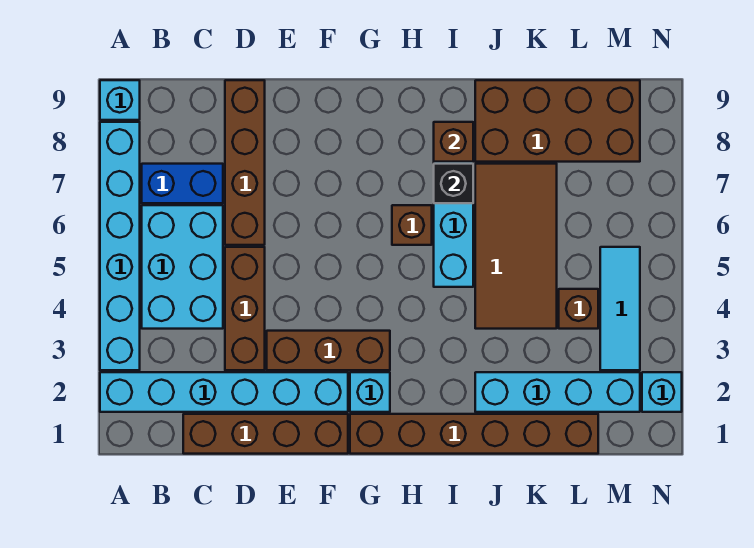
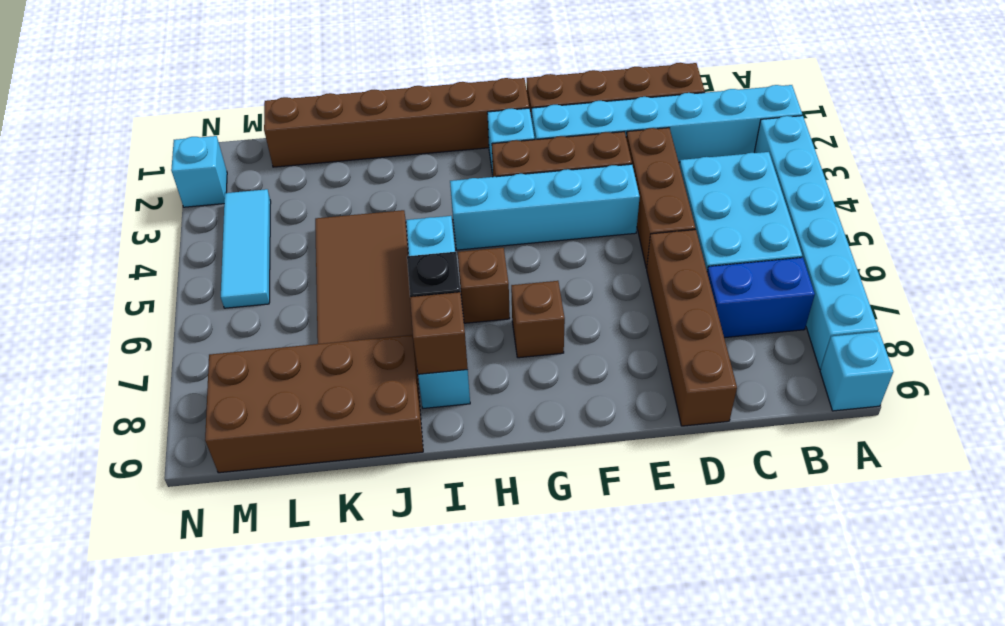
cyan 1x4 brick [475,372,640,412] -> cyan 1x4 brick moved to [450,164,640,250]
brown 1x1 brick [559,289,598,329] -> brown 1x1 brick moved to [511,281,565,358]

